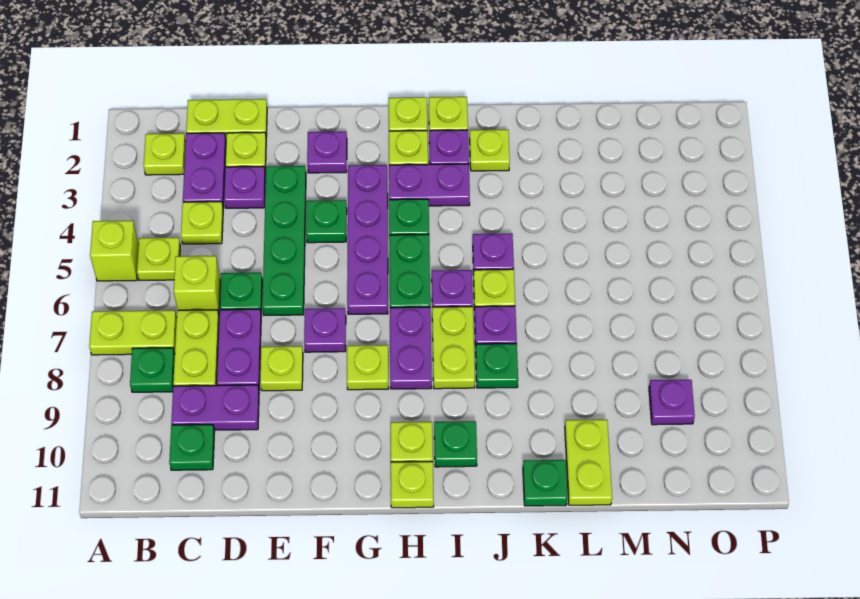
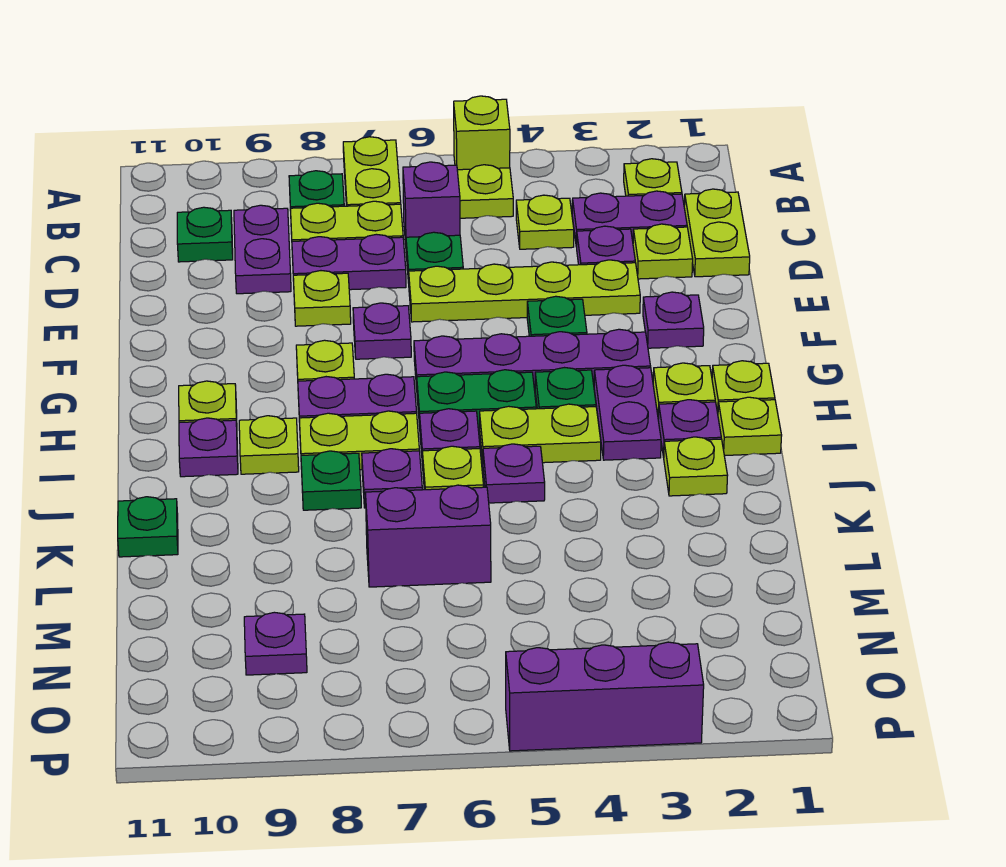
lime 1x1 brick [174,256,221,315] -> purple 1x1 brick [403,162,460,244]
green 1x4 plate [262,166,306,315] -> lime 1x4 plate [409,260,640,322]
lime 1x1 plate [391,462,434,508] -> lime 1x1 plate moved to [239,416,299,474]
green 1x1 plate [434,421,477,467] -> purple 1x1 plate [179,418,238,477]
none -> purple 1x2 brick [365,485,491,587]
lime 1x2 plate [565,420,612,505] -> lime 1x2 plate moved to [480,404,601,463]
none -> purple 1x3 brick [506,642,704,751]

